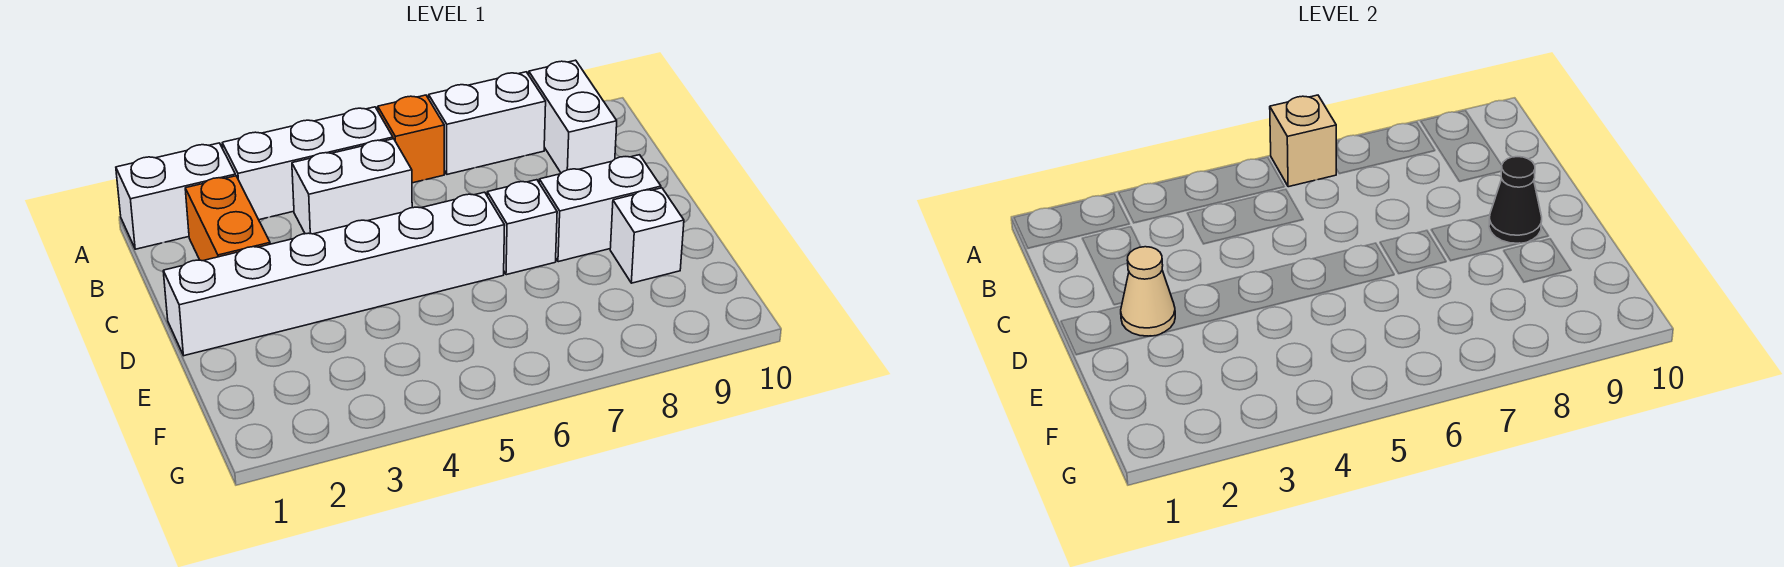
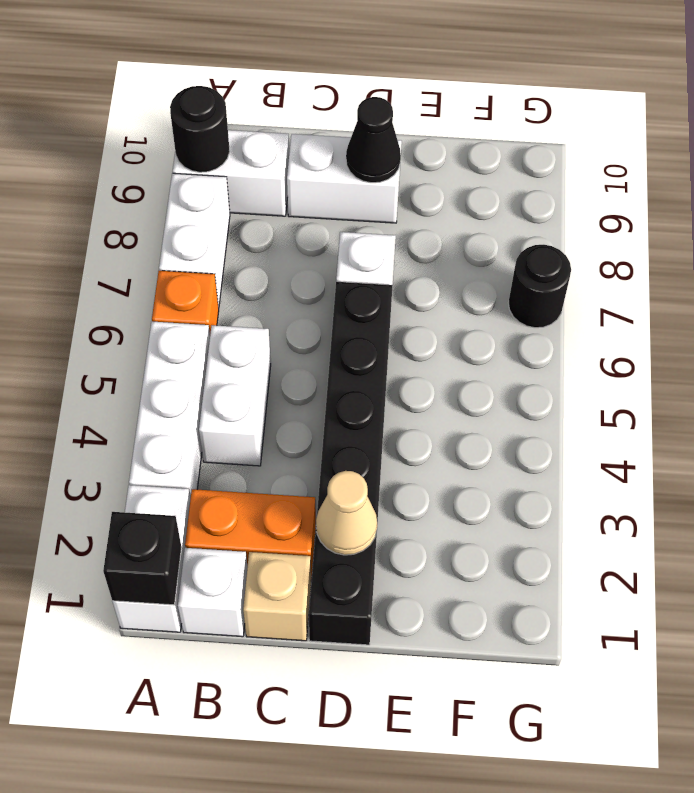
none -> black 1x1 brick [103,512,182,605]
tan 1x1 brick [1270,95,1336,187] -> tan 1x1 brick moved to [243,552,311,641]
none -> black 1x1 round brick [170,86,230,172]
white 1x6 brick [163,192,505,356] -> black 1x6 brick [309,282,393,645]
white 1x2 brick [539,155,661,262] -> white 1x2 brick turned to [287,134,402,223]
white 1x1 brick [610,188,684,283] -> white 1x1 brick moved to [178,548,248,637]
none -> black 1x1 round brick [508,245,571,328]

